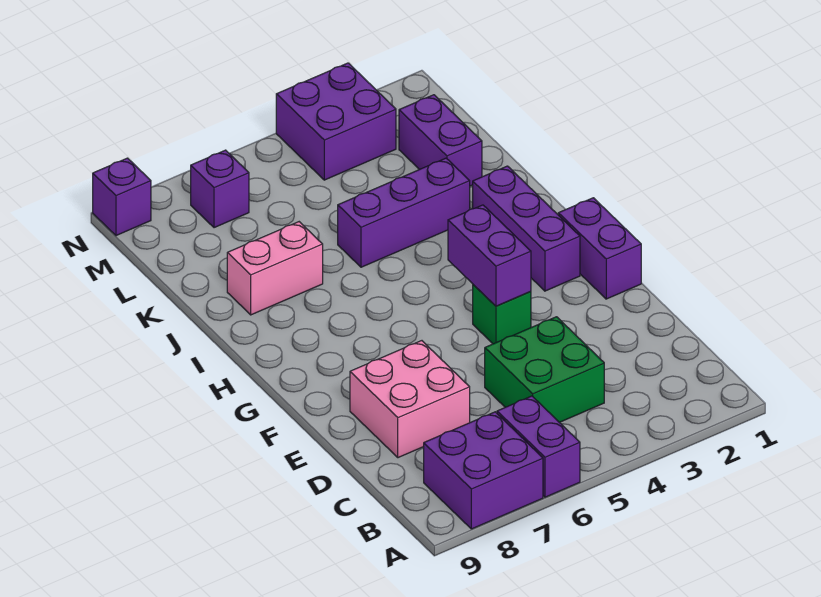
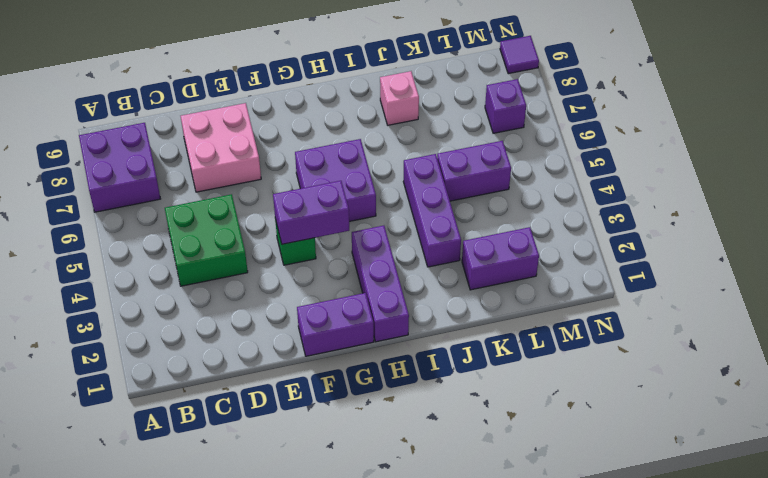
purple 1x2 brick [497,396,580,497] -> purple 1x2 brick moved to [437,141,511,201]
purple 1x3 brick [473,166,580,291] -> purple 1x3 brick turned to [352,226,409,342]
pink 1x2 brick [227,222,323,315] -> pink 1x1 brick [380,71,419,125]
purple 2x2 brick [276,63,396,180] -> purple 2x2 brick moved to [295,139,376,221]
purple 1x1 brick [93,158,151,236] -> purple 1x1 tile [500,36,539,74]

